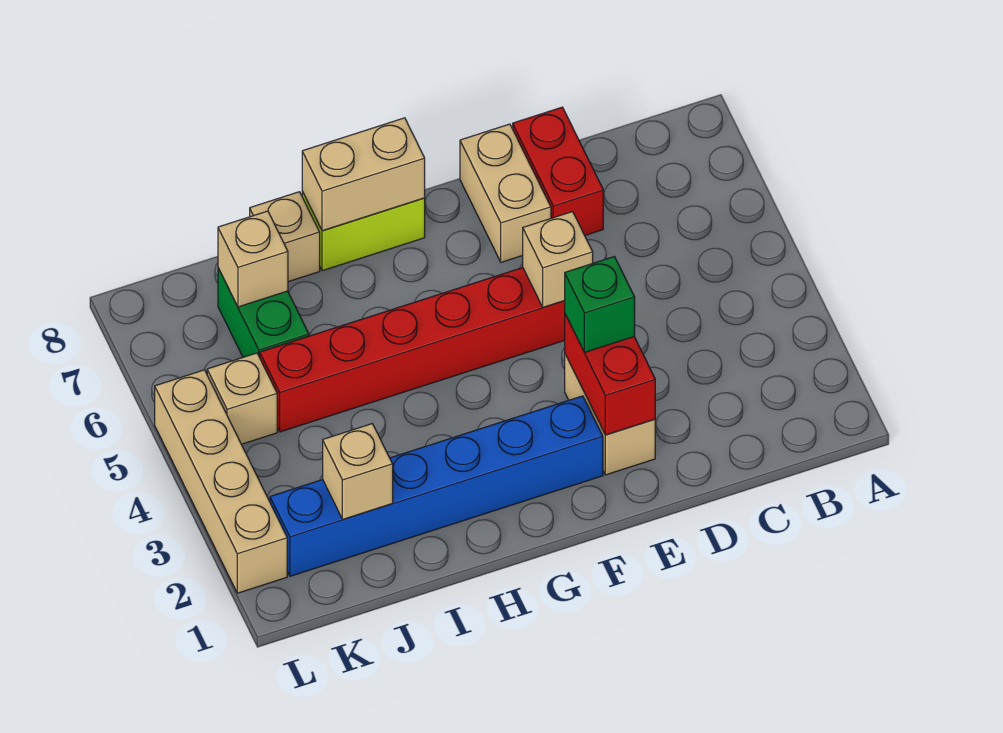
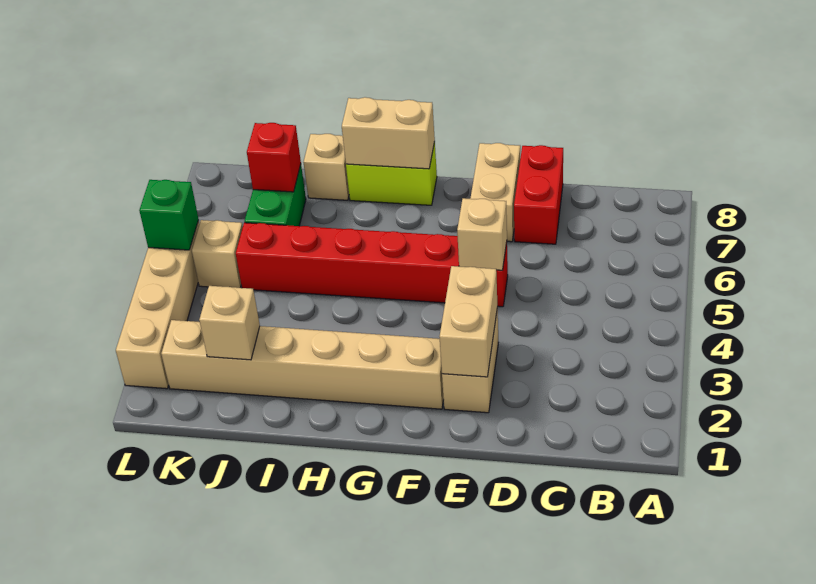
red 1x2 brick [565,314,655,435] -> tan 1x2 brick [440,266,497,377]
green 1x1 brick [565,257,635,352] -> green 1x1 brick moved to [139,180,199,250]
blue 1x6 brick [270,396,603,576] -> tan 1x6 brick [161,320,444,409]
tan 1x1 brick [218,211,288,307] -> red 1x1 brick [247,123,301,192]

